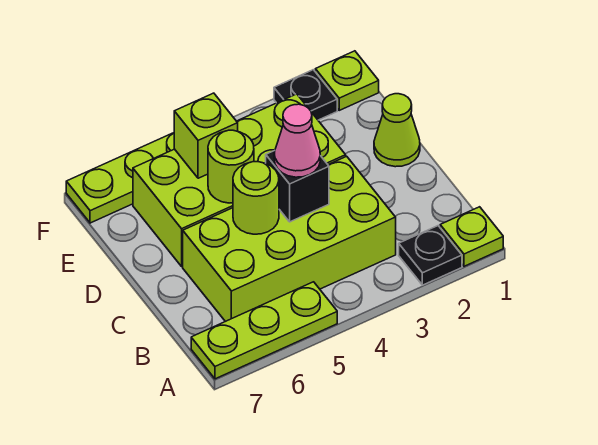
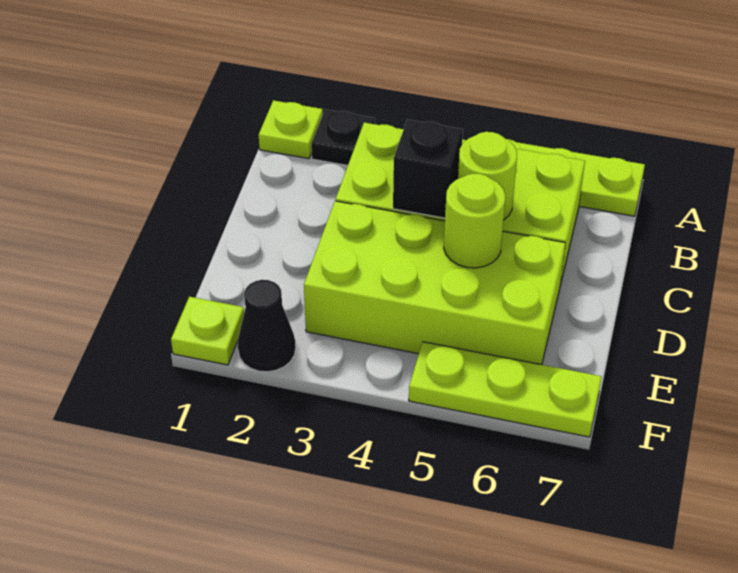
pink 1x1 cone [274,104,320,177] -> none
lime 1x1 cone [374,94,420,167] -> none
lime 1x1 brick [174,93,238,178] -> none
black 1x1 plate [274,70,337,120] -> black 1x1 cone [237,280,296,372]

